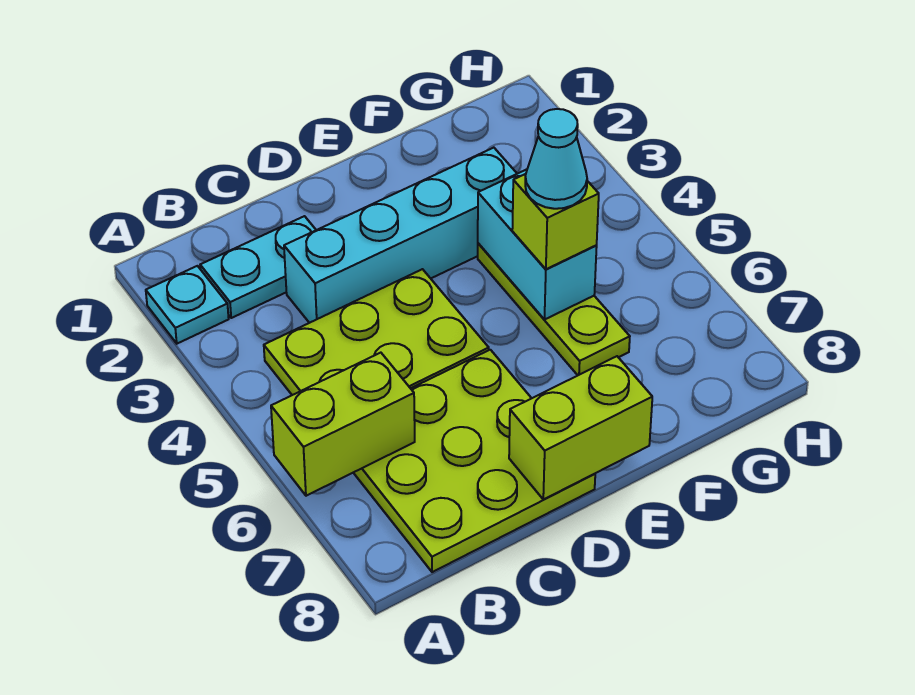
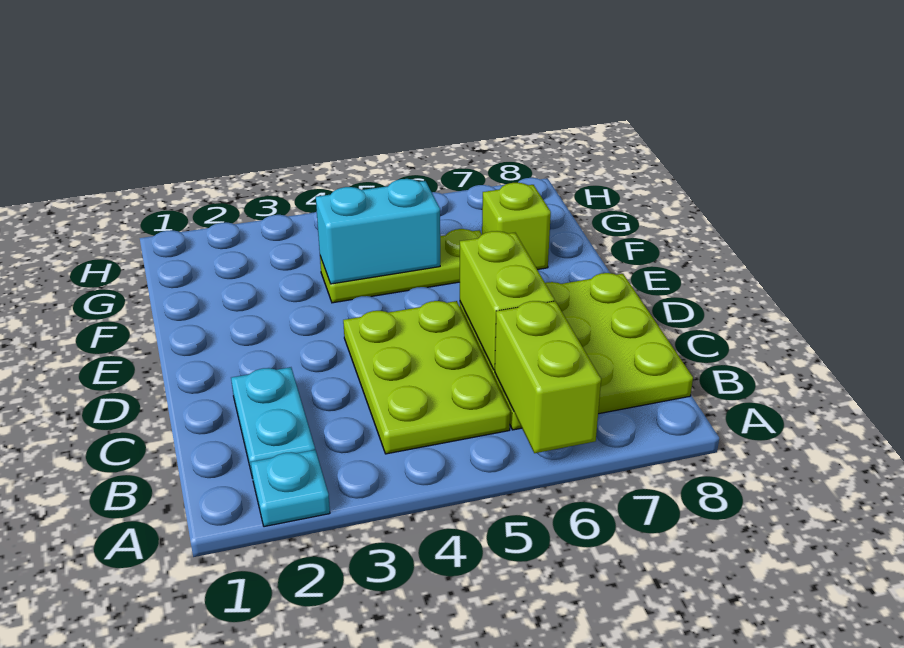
cyan 1x4 brick [284,148,517,323] -> none
lime 1x2 brick [509,356,652,499] -> lime 1x2 brick moved to [460,231,555,370]
lime 1x1 brick [512,174,599,269] -> lime 1x1 brick moved to [482,183,551,270]
cyan 1x1 cone [525,109,587,209] -> none

